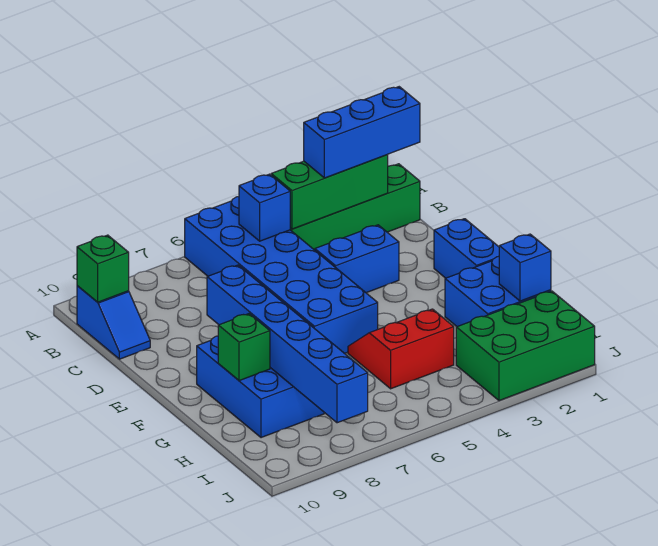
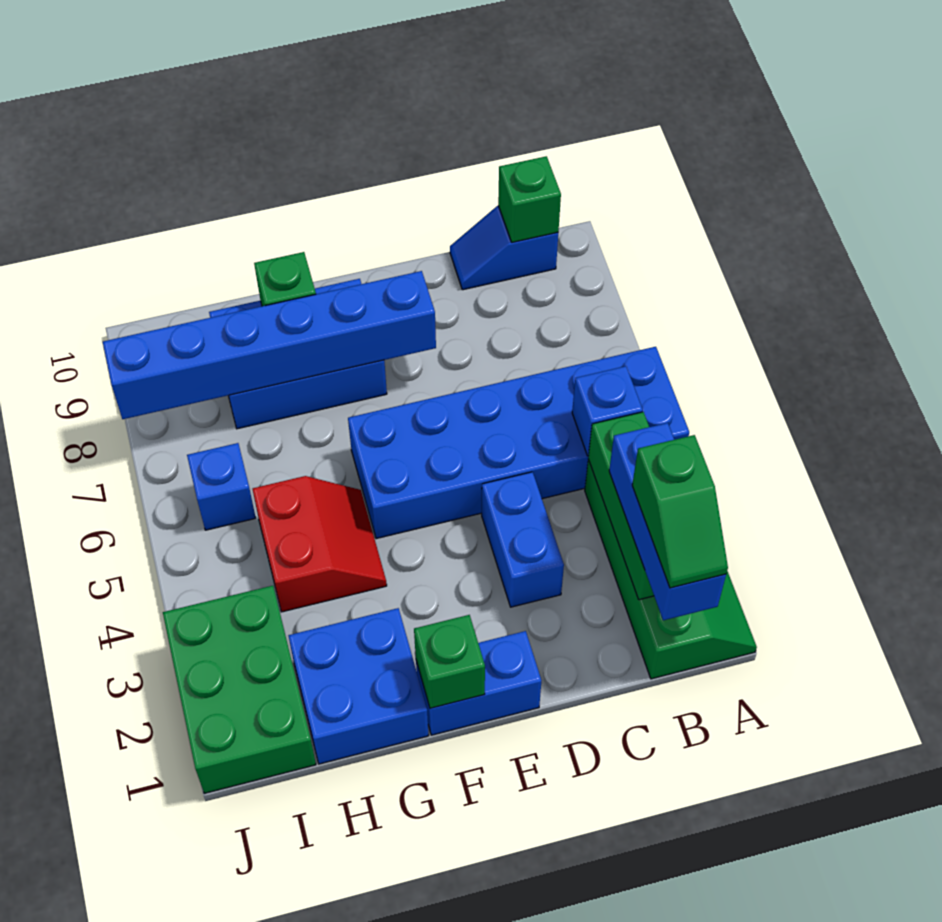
none -> green 1x2 slope [632,435,728,588]
none -> green 1x1 brick [414,615,485,708]
blue 1x1 brick [499,234,551,301] -> blue 1x1 brick moved to [187,443,256,530]

